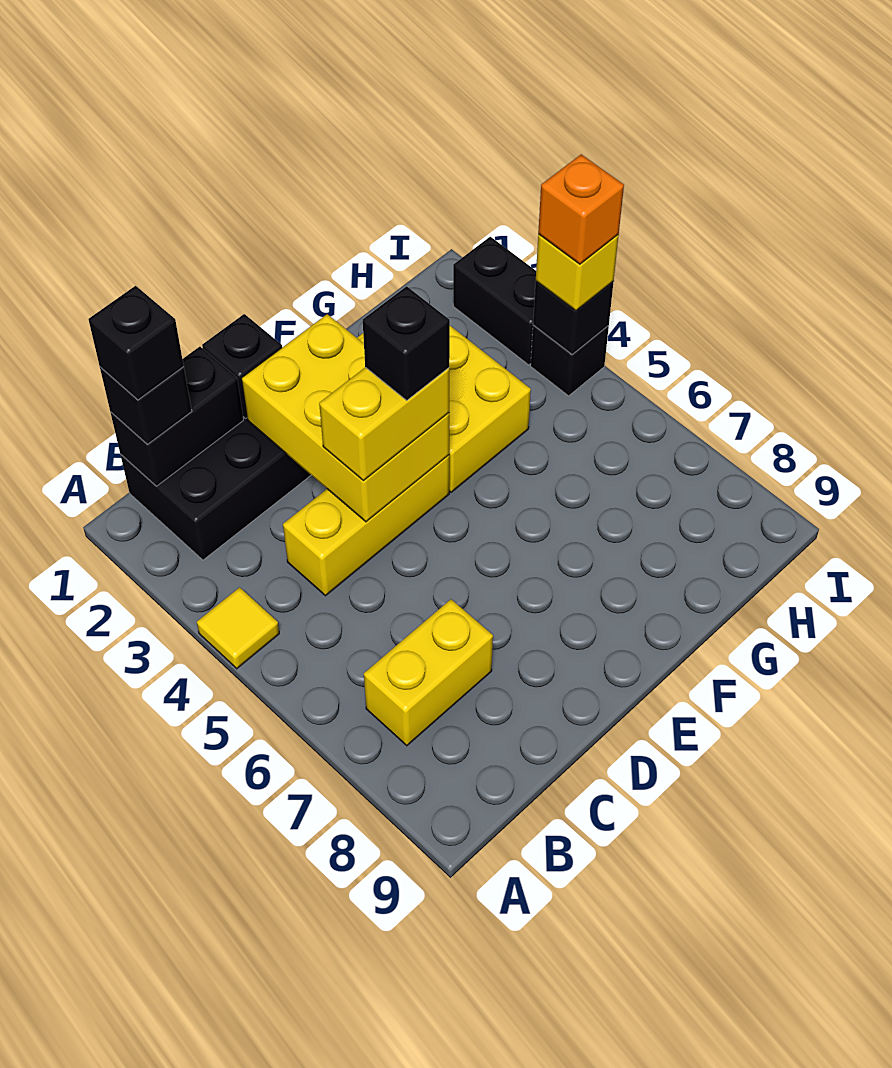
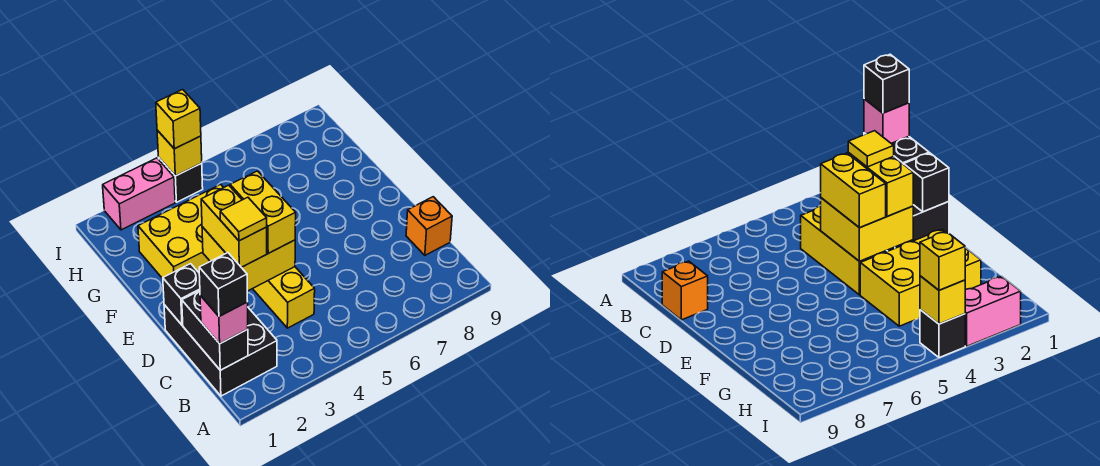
yellow 1x1 tile [197,587,279,669] -> yellow 1x1 tile moved to [220,197,267,241]
black 1x1 brick [100,367,192,444] -> pink 1x1 brick [200,295,248,344]
yellow 1x2 brick [364,599,493,746] -> yellow 1x2 brick moved to [201,185,267,267]
yellow 2x3 brick [242,314,449,522] -> yellow 2x2 brick [202,227,295,291]
black 1x1 brick [363,286,450,400] -> none
black 1x2 brick [453,237,536,365] -> pink 1x2 brick [103,158,175,230]
black 1x1 brick [533,281,614,355] -> yellow 1x1 brick [157,130,202,176]
orange 1x1 brick [538,154,624,264] -> orange 1x1 brick moved to [406,197,452,255]

